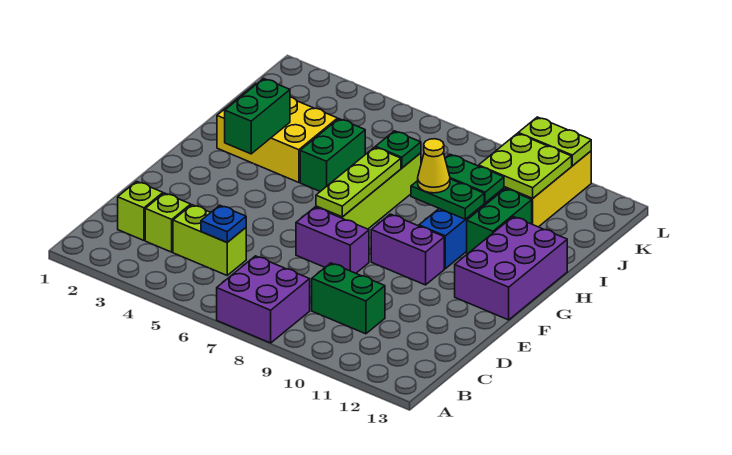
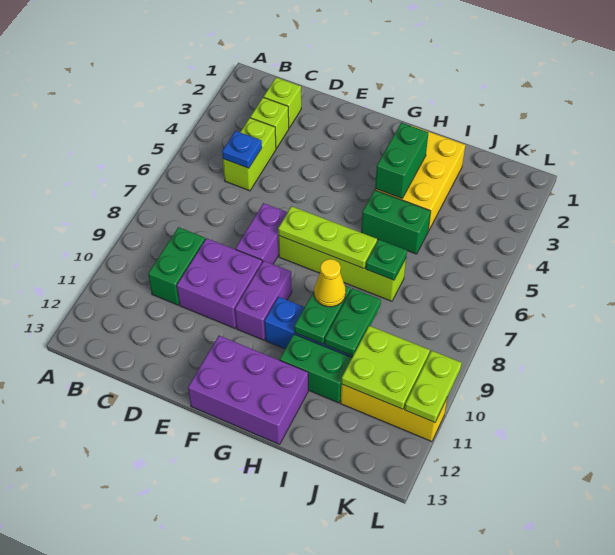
purple 2x2 brick [217,256,310,343] -> purple 2x2 brick moved to [177,238,262,328]
green 1x2 brick [225,79,290,154] -> green 1x2 brick turned to [375,123,428,199]

